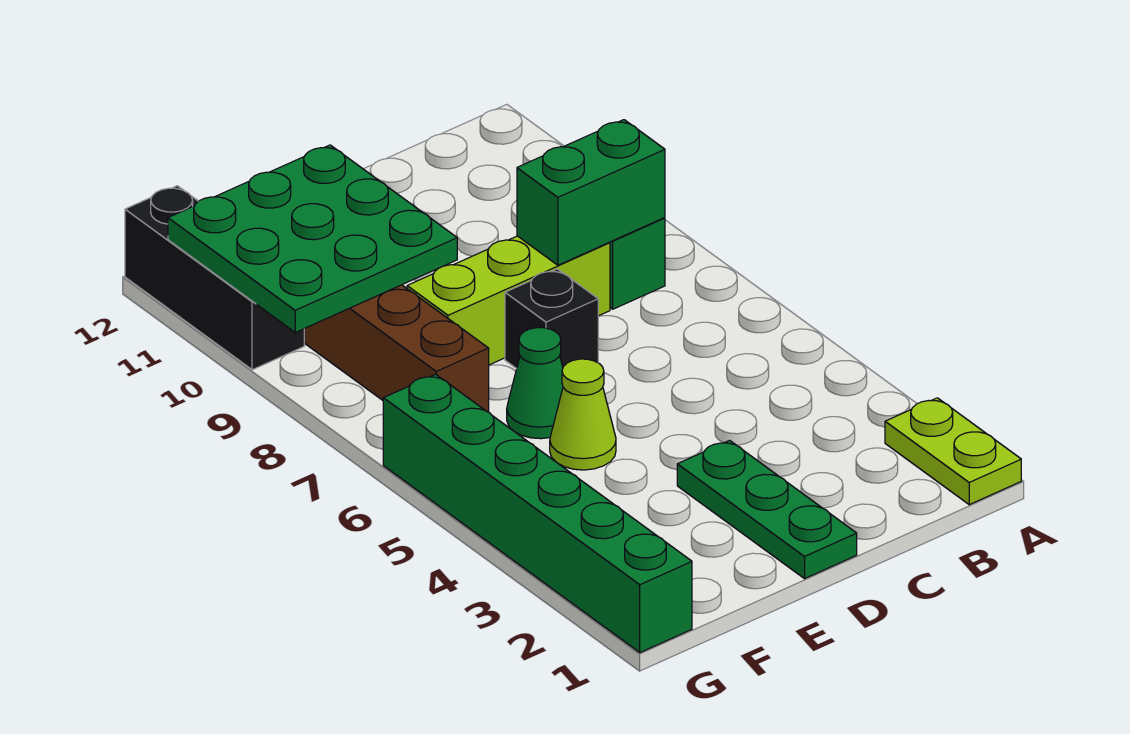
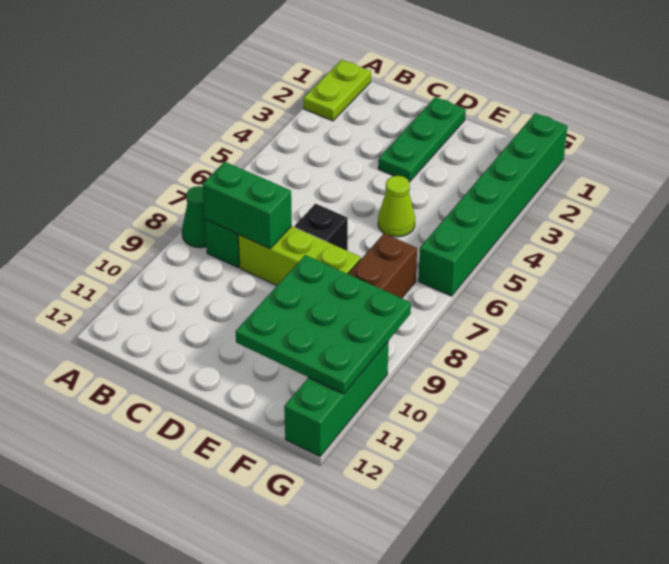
green 1x1 cone [507,328,563,439] -> green 1x1 cone moved to [182,186,207,248]
black 1x3 brick [125,186,304,370] -> green 1x3 brick [284,341,389,456]

